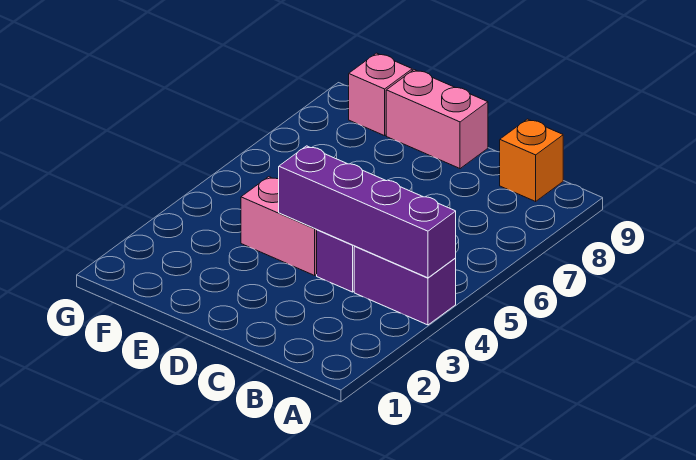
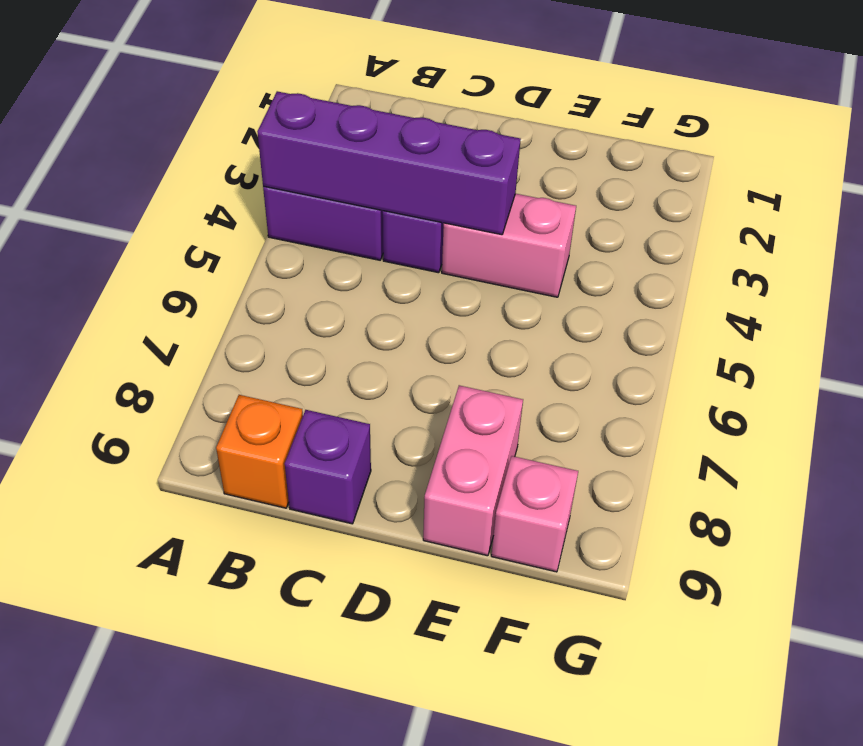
none -> purple 1x1 brick [285,410,371,524]
pink 1x2 brick [386,70,488,169] -> pink 1x2 brick turned to [423,385,523,556]

